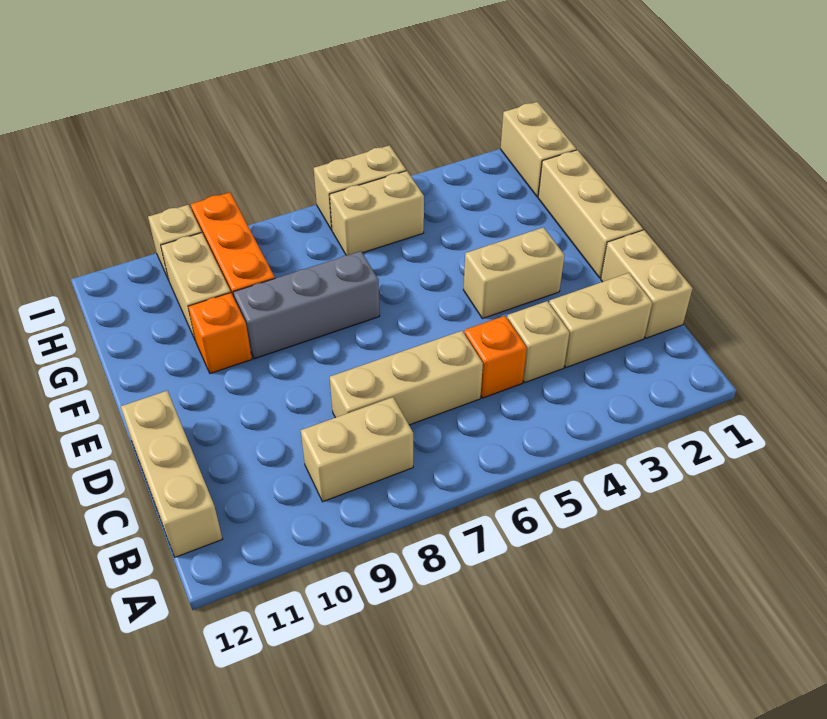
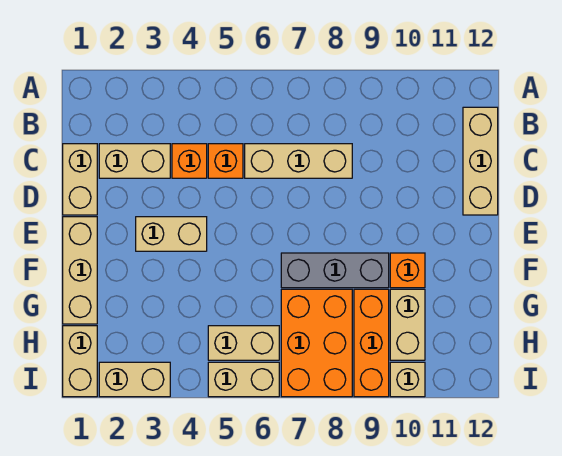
tan 1x2 brick [301,397,413,502] -> tan 1x2 brick moved to [99,362,170,397]
tan 1x1 brick [507,301,570,382] -> orange 1x1 brick [172,144,207,178]
none -> orange 2x3 brick [281,289,352,397]

